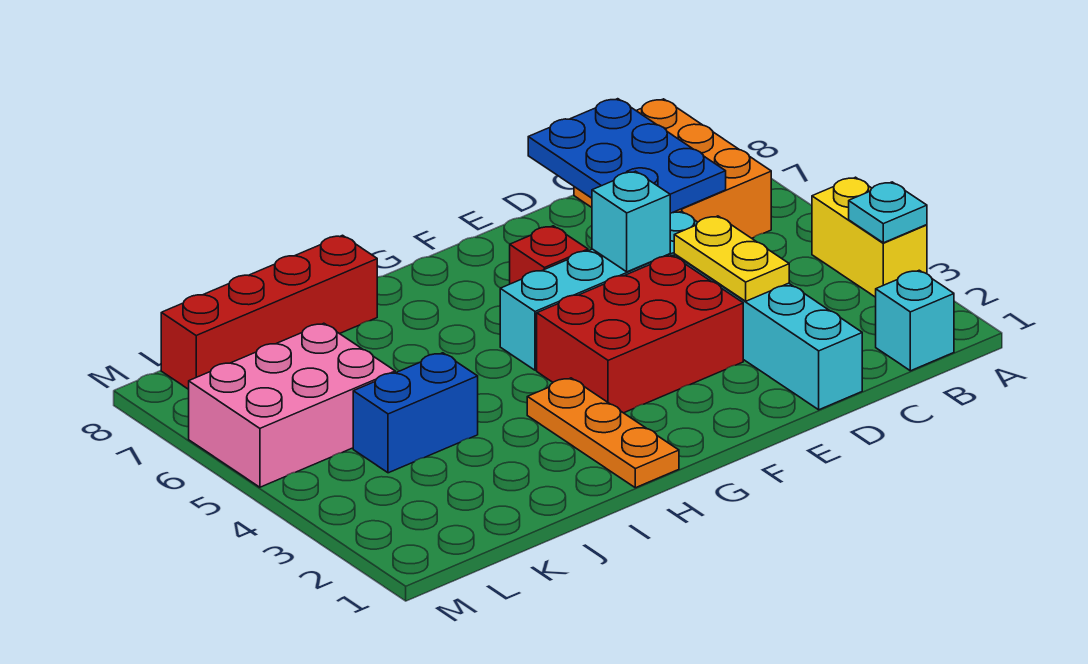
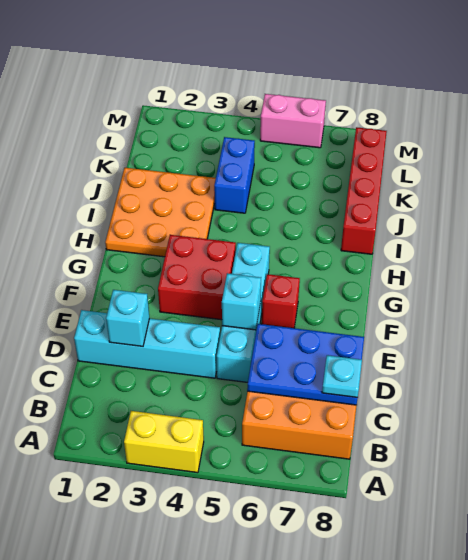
cyan 1x1 plate [849,182,927,243] -> cyan 1x1 plate moved to [322,355,362,397]
cyan 1x1 brick [876,270,954,371] -> cyan 1x1 brick moved to [106,290,149,346]
yellow 1x2 plate [674,216,789,301] -> none
red 2x3 brick [537,255,743,413] -> red 2x2 brick [158,235,236,320]
orange 1x3 plate [527,378,679,488] -> orange 3x3 plate [105,168,216,257]
pink 2x3 brick [189,323,395,487] -> pink 1x2 brick [260,94,326,148]

